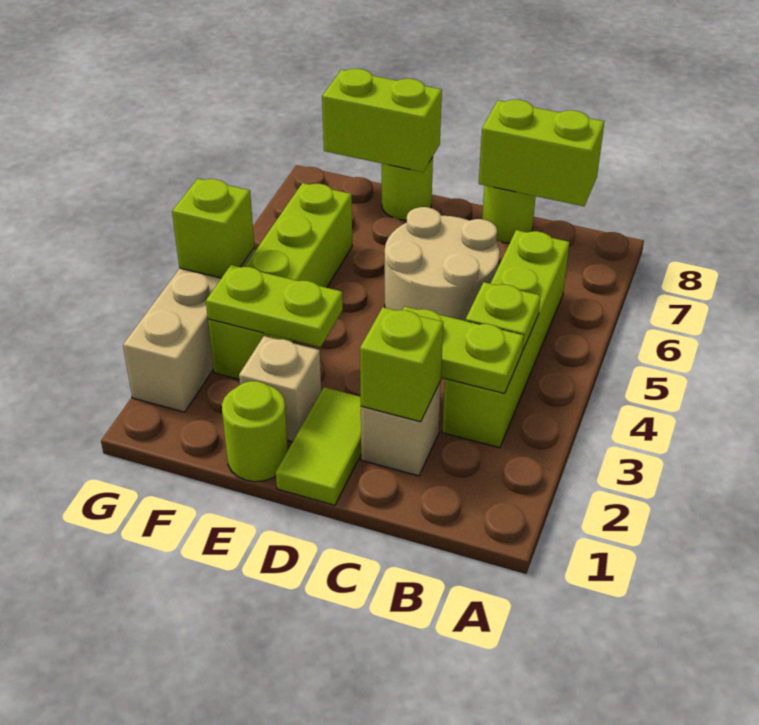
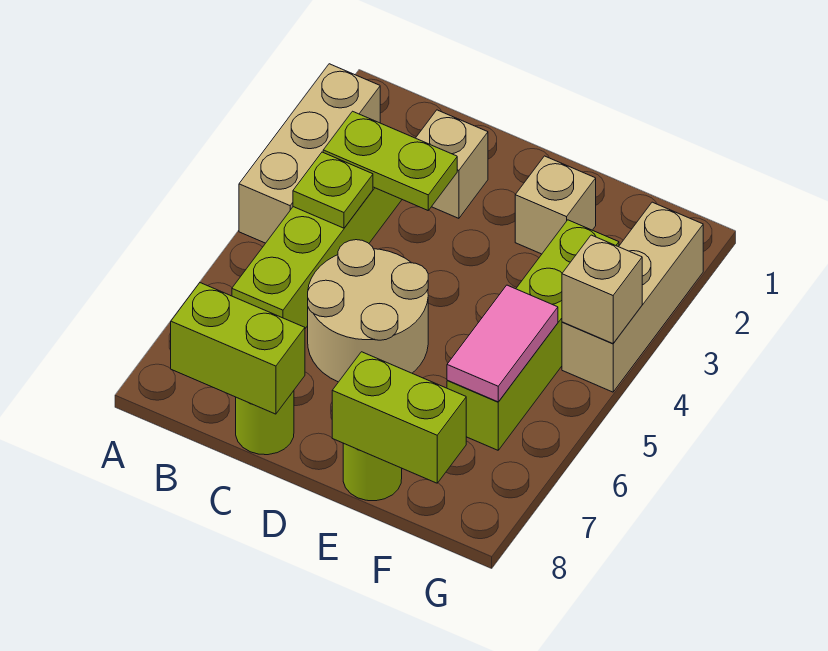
none -> tan 1x3 brick [239,64,380,243]
lime 1x1 brick [360,307,443,422] -> none
lime 1x2 tile [276,387,361,505] -> none
lime 1x1 round brick [222,381,288,482] -> none
lime 1x2 plate [206,265,343,347] -> none
none -> pink 1x2 tile [447,285,558,402]
lime 1x1 brick [172,179,255,278] -> tan 1x1 brick [562,235,642,343]

